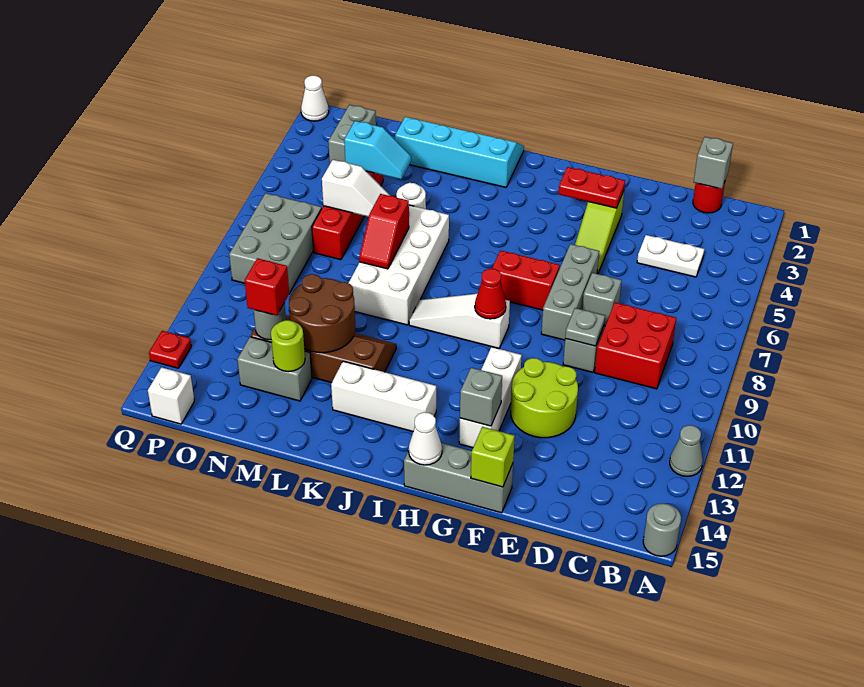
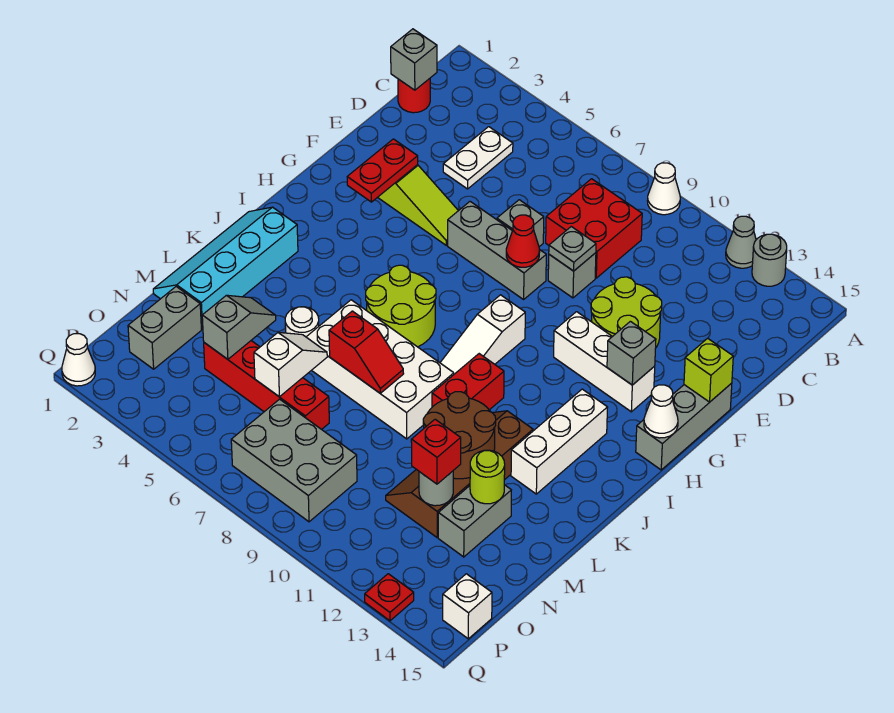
none -> white 1x1 cone [647,163,680,215]
grey 1x1 round brick [643,503,681,556] -> grey 1x1 round brick moved to [752,234,787,286]
red 1x2 brick [492,250,560,310] -> red 1x2 brick moved to [432,354,504,410]
red 1x1 cone [475,269,506,319] -> red 1x1 cone moved to [506,215,540,267]
none -> lime 2x2 round brick [366,265,436,347]
cyan 1x2 slope [344,121,411,179] -> grey 1x2 slope [202,295,276,359]
grey 1x2 brick [328,105,376,163] -> grey 1x2 brick turned to [128,287,201,369]

